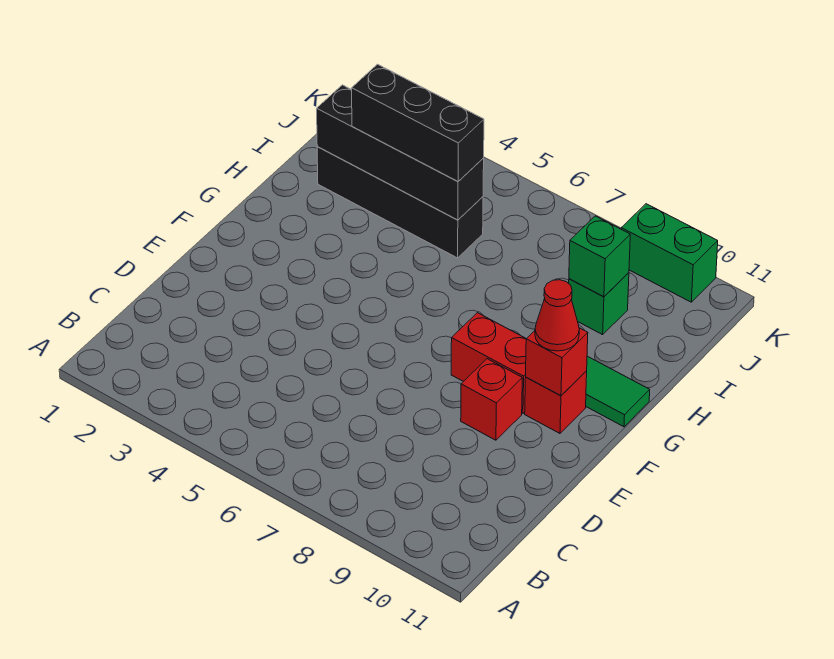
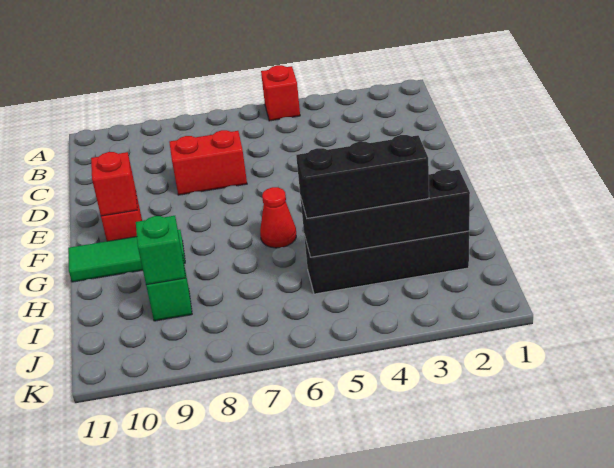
red 1x1 brick [461,359,522,440] -> red 1x1 brick moved to [261,65,300,121]
red 1x2 brick [451,313,526,413] -> red 1x2 brick moved to [169,130,247,195]
red 1x1 cone [535,280,579,351] -> red 1x1 cone moved to [260,187,296,248]
green 1x2 brick [621,204,718,302] -> none

